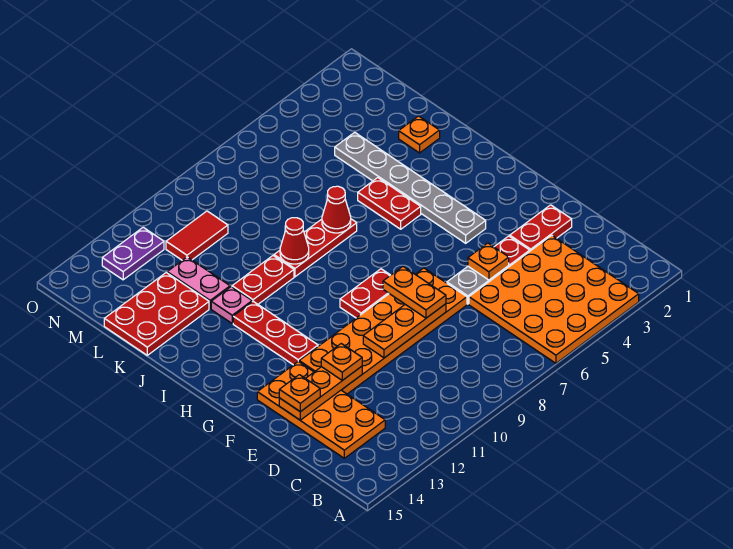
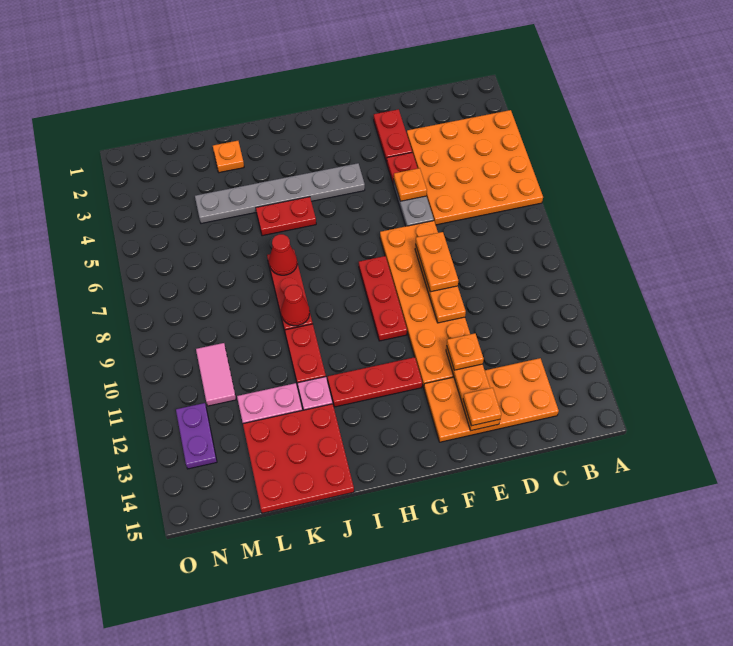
orange 1x2 plate [383,267,446,318] -> orange 1x2 plate turned to [416,232,458,292]
red 1x2 plate [340,269,391,318] -> red 1x3 plate [359,256,407,341]
red 2x3 plate [104,273,209,355] -> red 3x3 plate [243,404,354,513]
red 1x2 tile [166,211,228,260] -> pink 1x2 tile [196,343,236,406]

